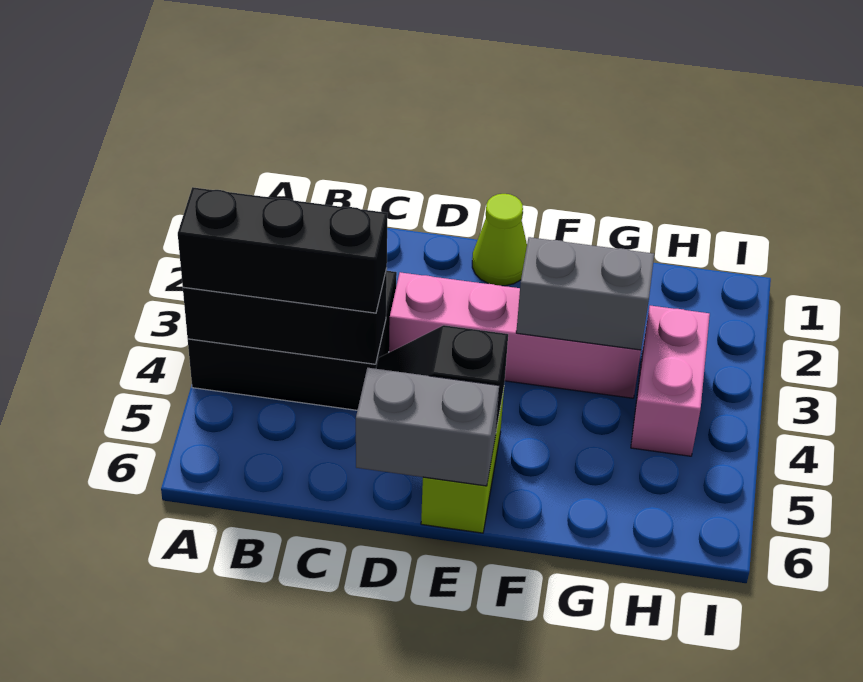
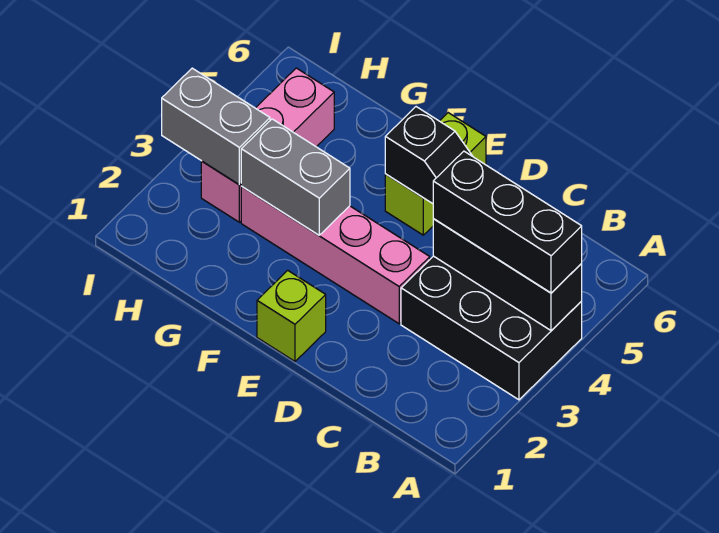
grey 1x2 brick [356,368,499,486] -> grey 1x2 brick moved to [162,68,270,185]
lime 1x1 cone [472,194,527,286] -> lime 1x1 brick [257,270,326,361]
pink 1x2 brick [631,306,710,456] -> pink 1x3 brick [201,68,334,222]

